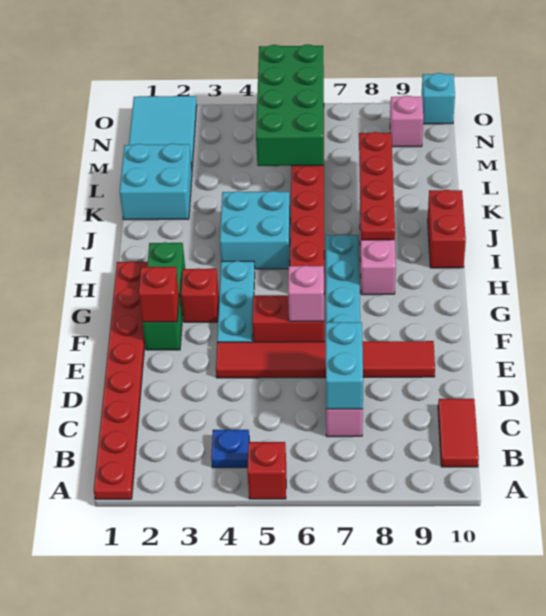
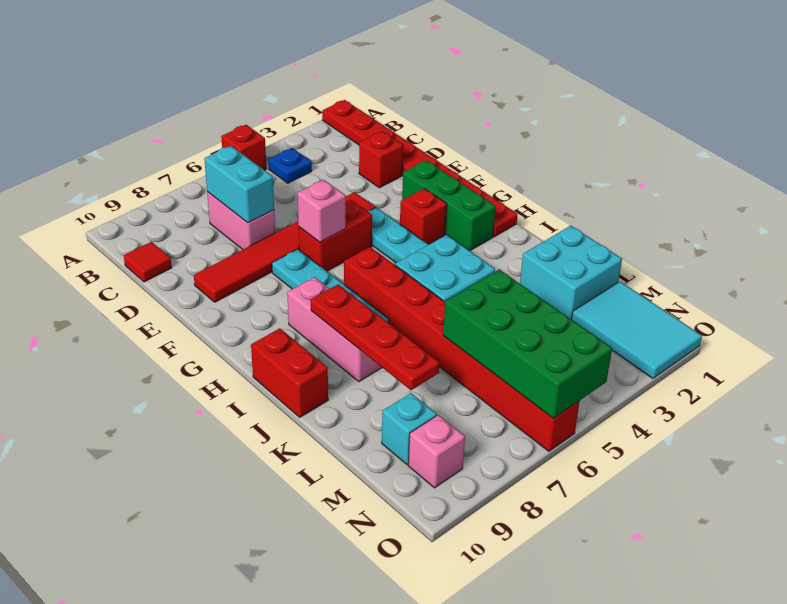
red 1x2 tile [438,399,479,467] -> red 1x1 tile [124,242,172,282]
red 1x1 brick [139,267,179,322] -> red 1x1 brick moved to [359,131,403,188]
cyan 1x1 brick [422,73,455,124] -> cyan 1x1 brick moved to [382,393,437,465]

